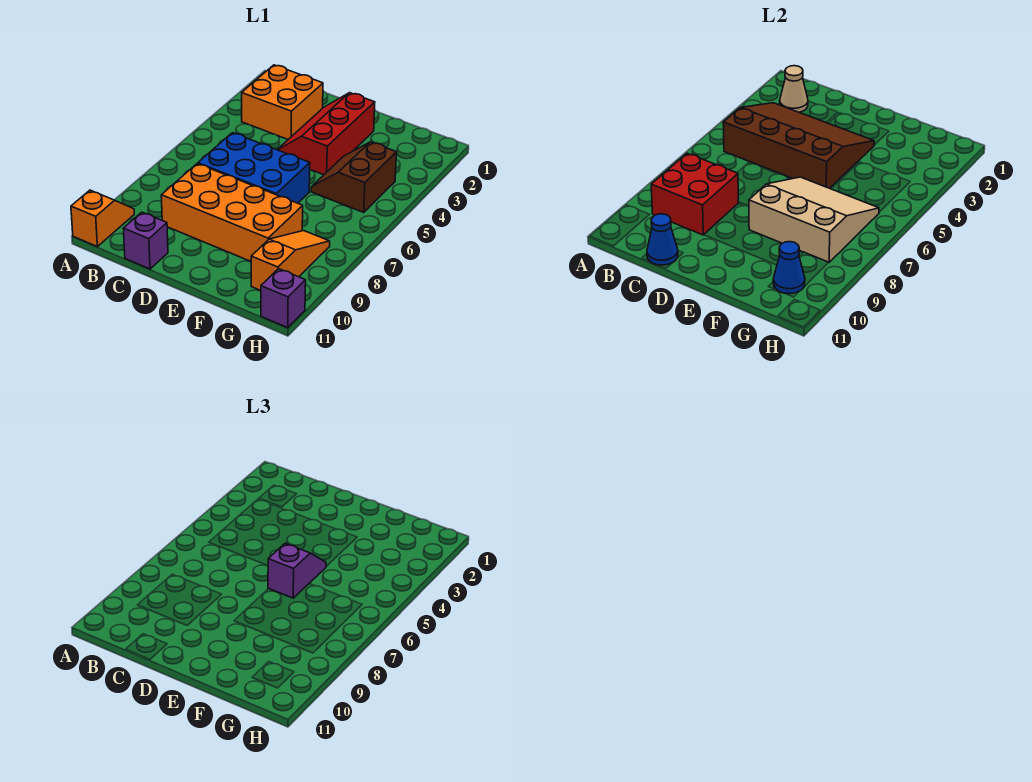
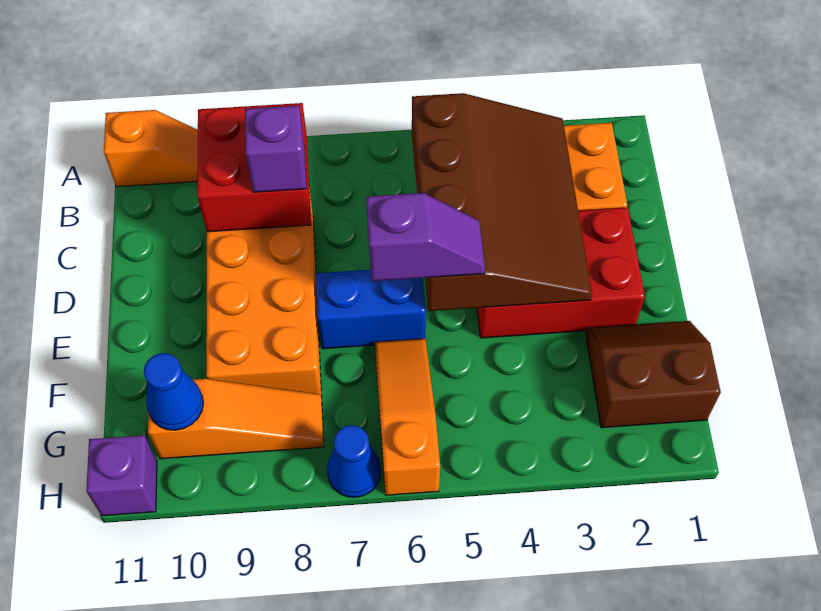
tan 1x1 cone [780,66,808,112] -> none
blue 2x3 brick [198,133,310,203] -> blue 1x2 brick [316,270,426,349]
purple 1x1 brick [123,212,168,269] -> purple 1x1 brick moved to [245,106,306,192]
blue 1x1 cone [647,214,678,265] -> blue 1x1 cone moved to [327,425,381,497]
red 2x3 slope [277,93,375,175] -> red 2x3 brick [477,207,645,338]
tan 3x3 slope [749,177,879,262] -> none
brown 2x2 slope [311,142,397,212] -> brown 2x2 slope moved to [586,321,721,428]
none -> orange 1x3 slope [375,339,440,495]

